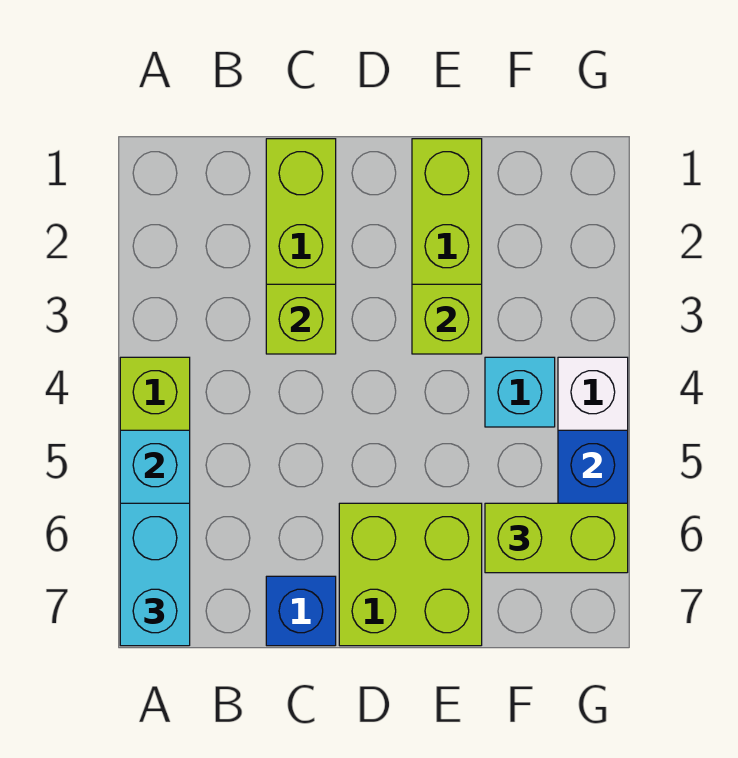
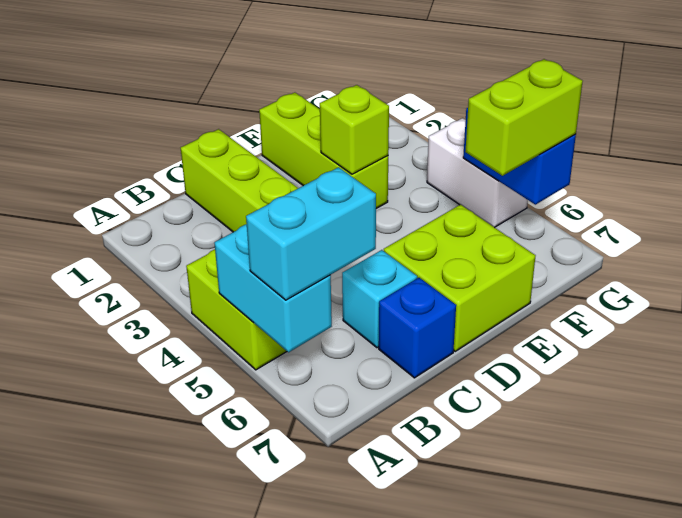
cyan 1x2 brick [120,503,190,646] -> cyan 1x2 brick turned to [246,167,376,300]
lime 1x1 brick [266,284,336,354] -> none
cyan 1x1 brick [485,357,555,427] -> cyan 1x1 brick moved to [342,250,417,348]

